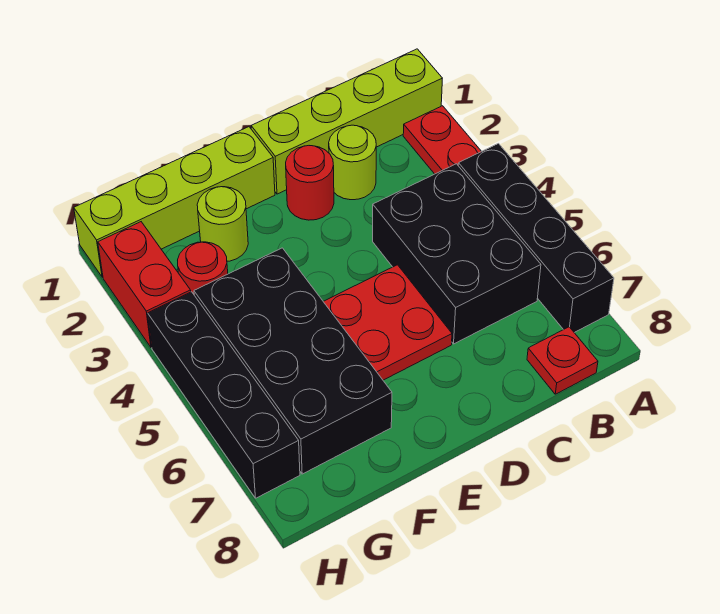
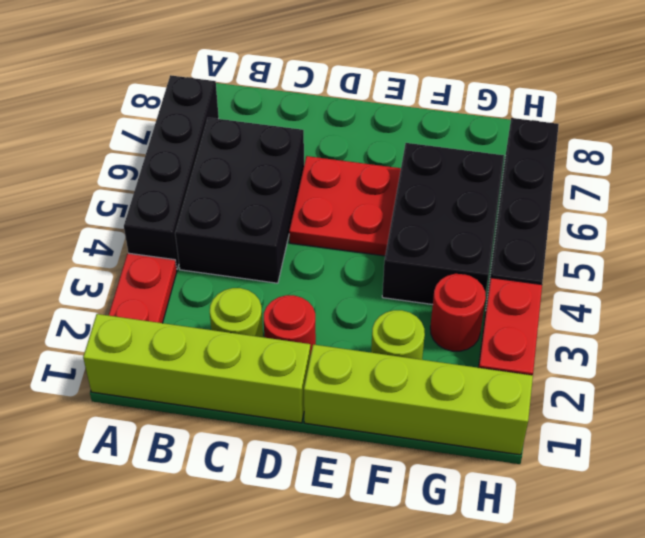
red 1x1 plate [527,327,598,394] -> none
black 2x4 brick [194,248,392,474] -> black 2x3 brick [382,143,504,305]

